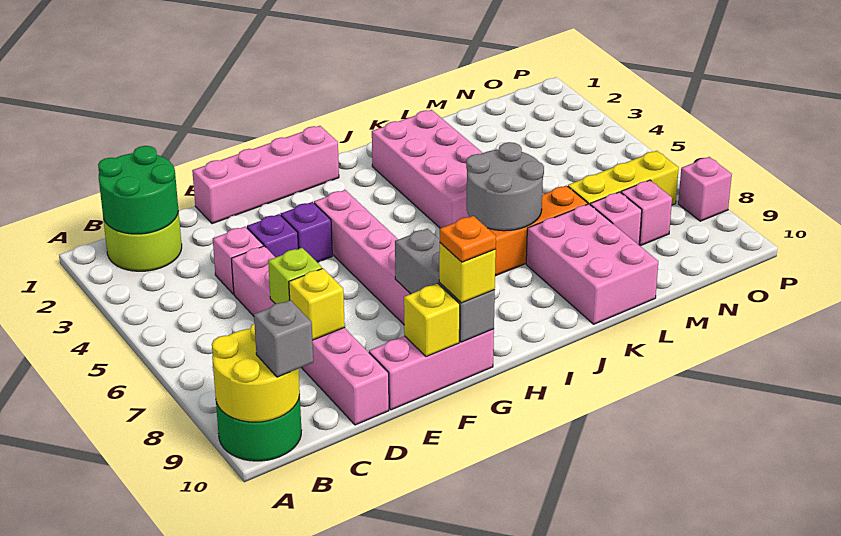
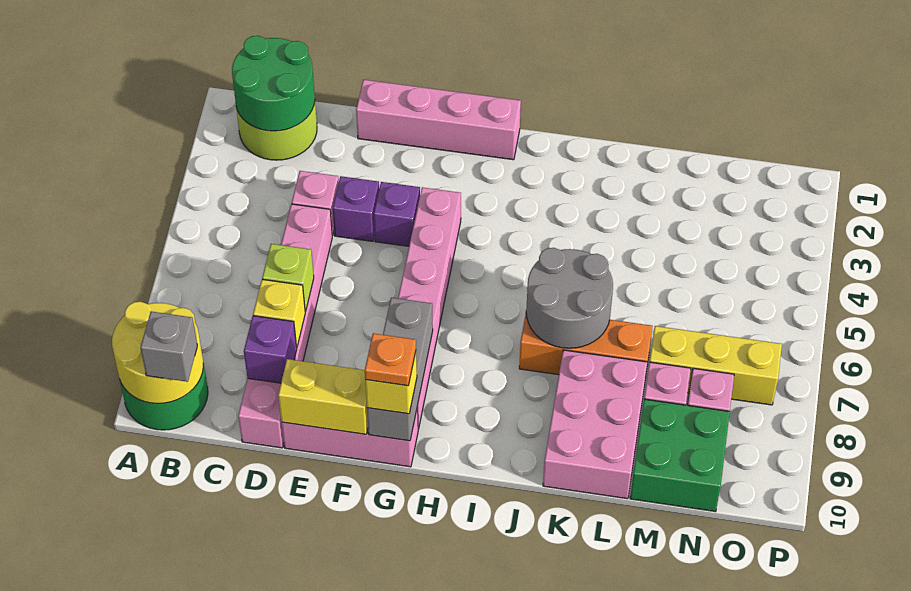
none -> purple 1x1 brick [244,316,297,383]
yellow 1x1 brick [404,283,460,357] -> yellow 1x2 brick [278,359,368,434]
pink 2x4 brick [372,110,482,228] -> none
none -> green 2x2 brick [630,399,730,512]
pink 1x1 brick [678,157,732,221] -> none

